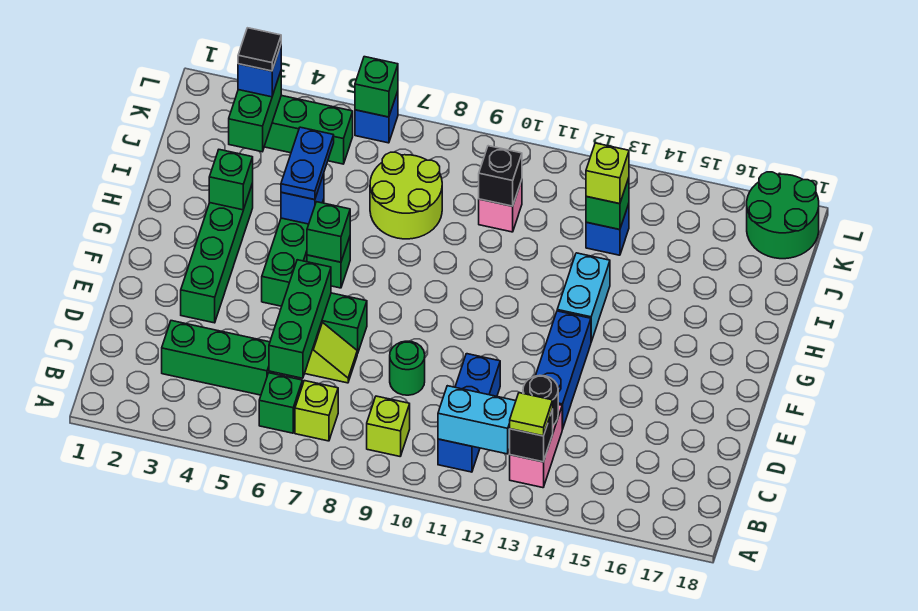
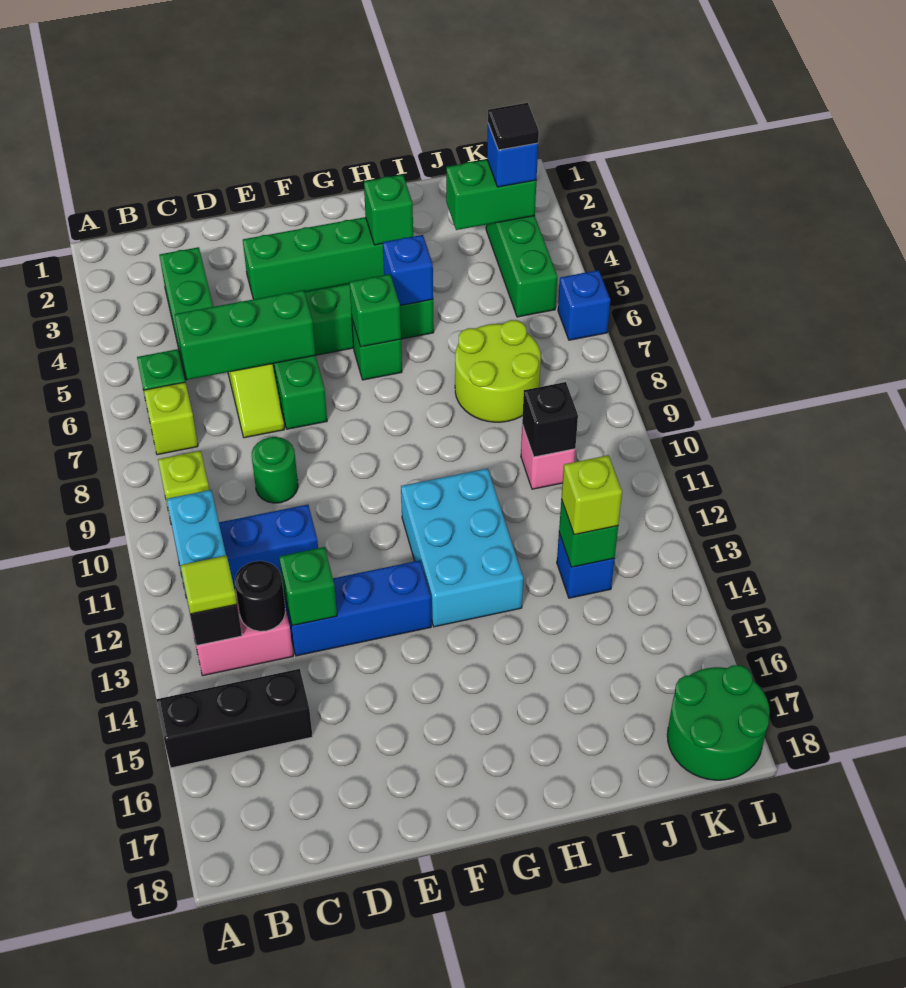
none -> black 1x3 brick [156,669,313,768]
cyan 1x2 brick [557,253,610,342] -> cyan 2x3 brick [401,468,523,627]
blue 1x2 plate [281,127,334,200] -> none
green 1x1 brick [355,57,398,117] -> green 1x1 brick moved to [279,547,337,626]

